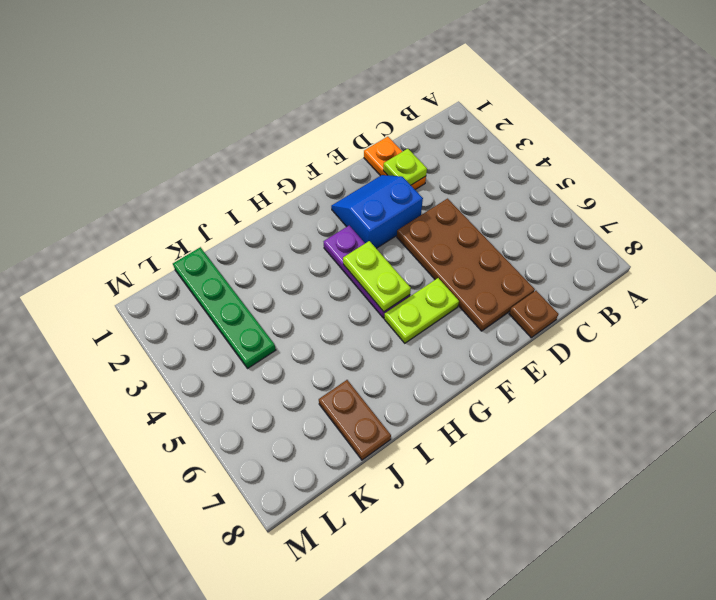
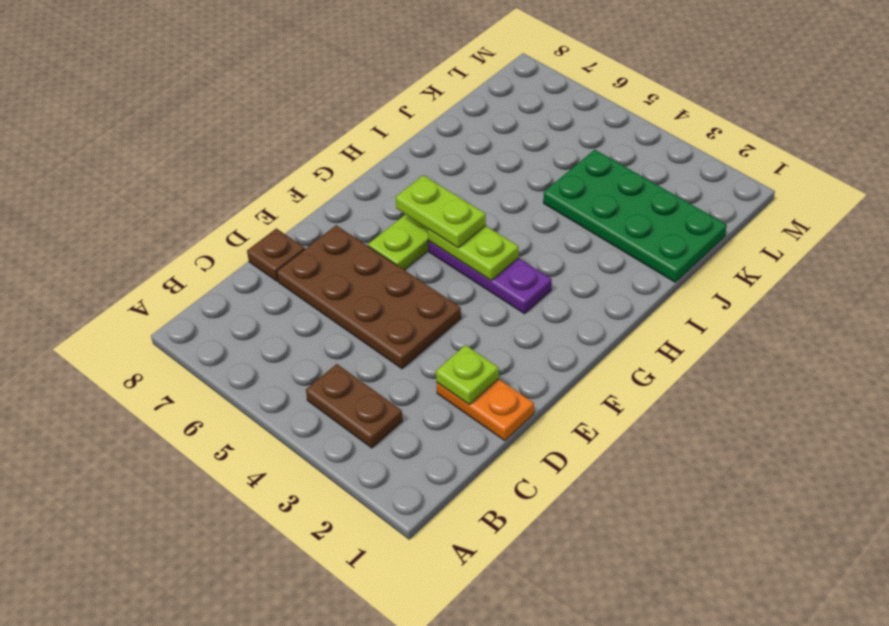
blue 2x2 slope [331,175,423,248] -> none
none -> lime 1x2 plate [396,175,486,248]
brown 1x2 plate [319,380,391,460] -> brown 1x2 plate moved to [306,364,402,448]
green 1x4 plate [173,247,276,369] -> green 2x4 plate [543,150,727,282]

